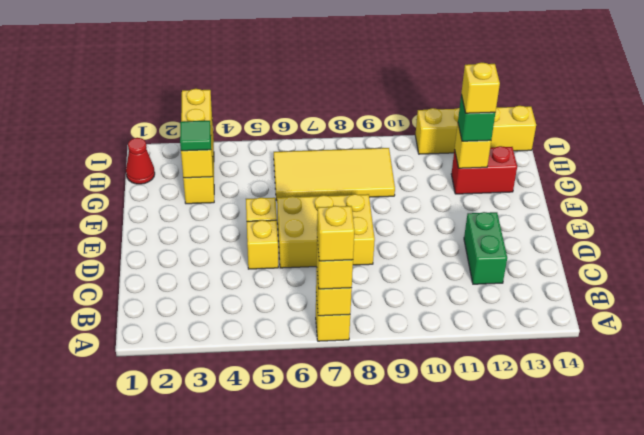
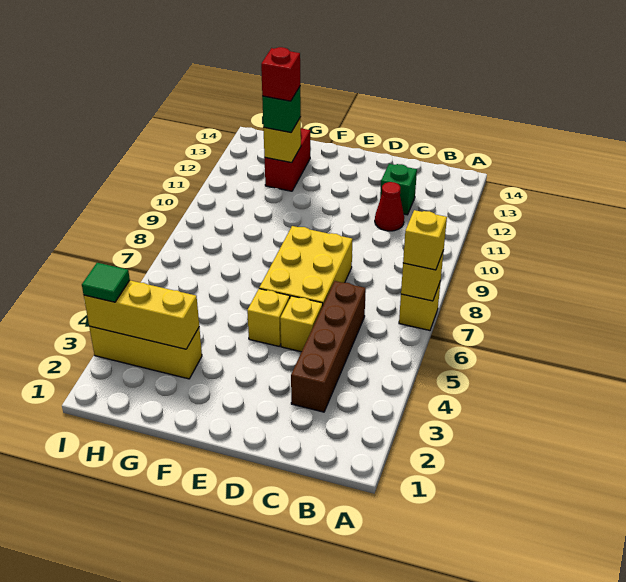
yellow 1x1 brick [317,206,354,261] -> none
none -> brown 1x4 brick [291,281,366,412]
green 1x2 brick [464,212,507,284] -> green 1x1 brick [380,164,417,215]
green 1x1 tile [180,121,211,151] -> green 1x1 tile moved to [82,263,130,302]
yellow 2x4 tile [274,148,395,201] -> none
yellow 1x1 brick [461,62,500,113] -> red 1x1 brick [261,47,300,101]
red 1x1 cone [126,138,155,184] -> red 1x1 cone moved to [375,182,404,231]
yellow 1x4 brick [415,106,536,154] -> none

